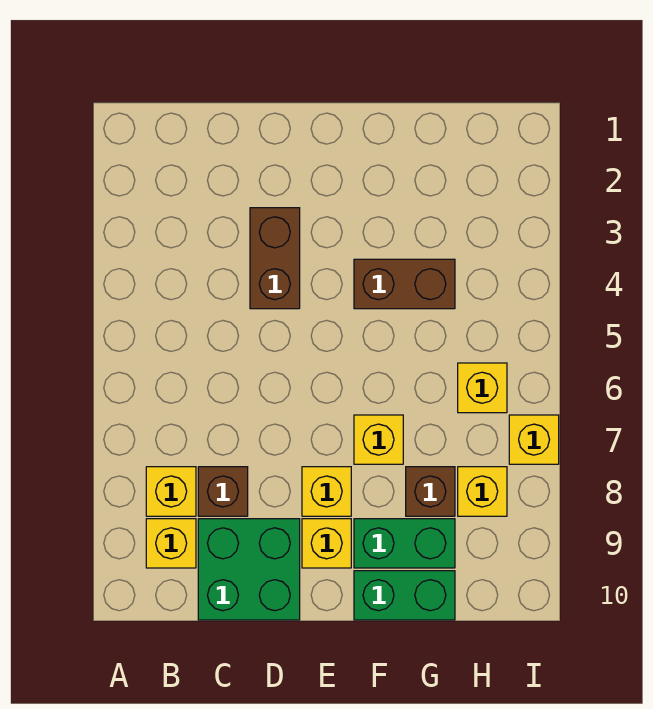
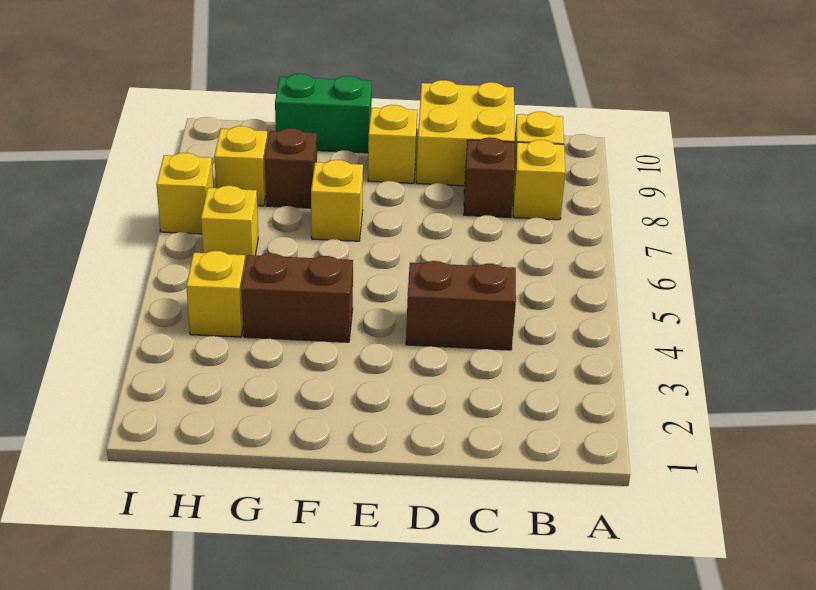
green 2x2 brick [198,519,300,620] -> yellow 2x2 brick [416,80,515,186]
brown 1x2 brick [250,208,300,309] -> brown 1x2 brick turned to [406,261,516,350]
yellow 1x1 brick [302,467,351,516] -> yellow 1x1 brick moved to [186,251,245,337]
green 1x2 brick [354,519,455,568] -> none

